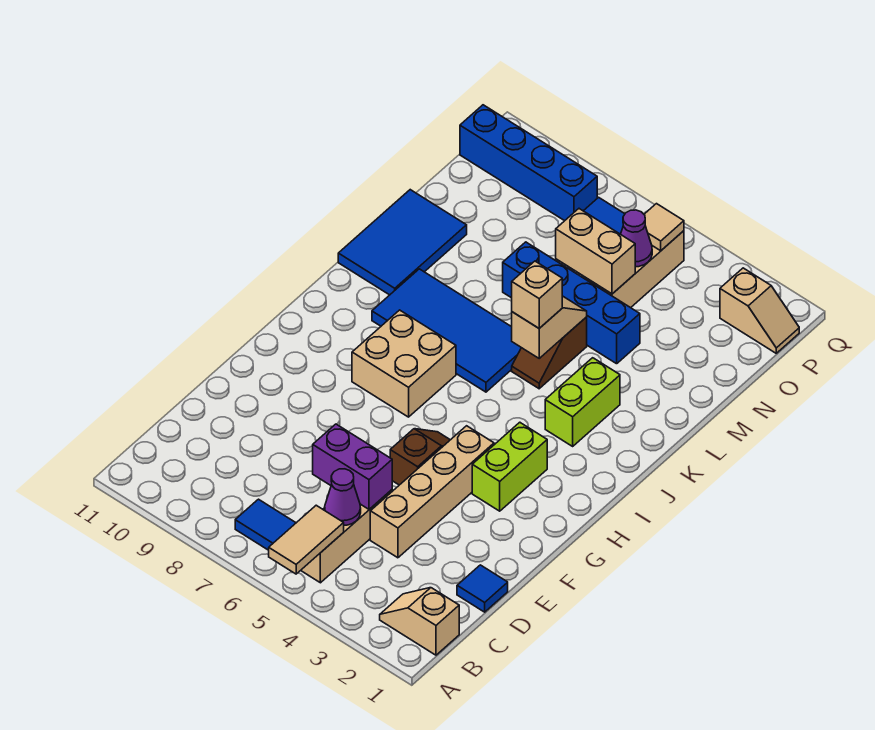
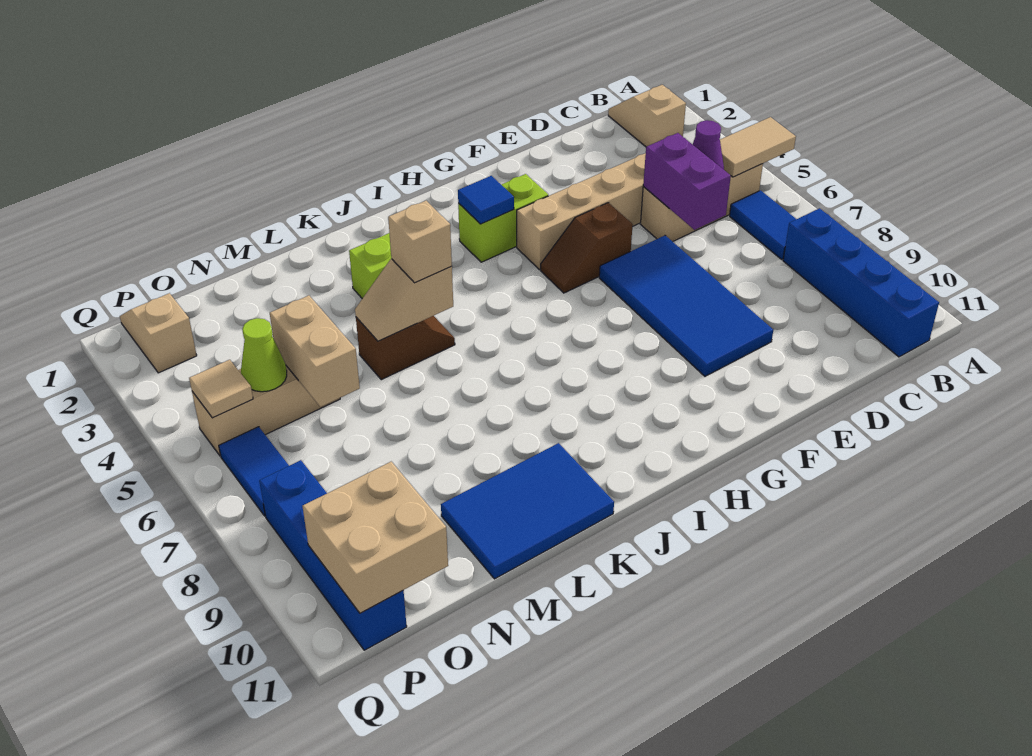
tan 1x2 slope [380,588,459,655] -> tan 1x2 slope turned to [608,85,686,147]
blue 1x1 tile [457,565,508,612] -> blue 1x1 tile moved to [458,176,514,224]
tan 2x2 brick [352,310,456,417] -> tan 2x2 brick moved to [303,462,448,613]
blue 2x4 tile [372,269,521,392] -> blue 2x4 tile moved to [599,235,773,376]
blue 1x4 brick [503,242,640,364] -> blue 1x4 brick moved to [783,208,939,357]
purple 1x1 cone [621,210,652,267] -> lime 1x1 cone [241,318,287,392]

